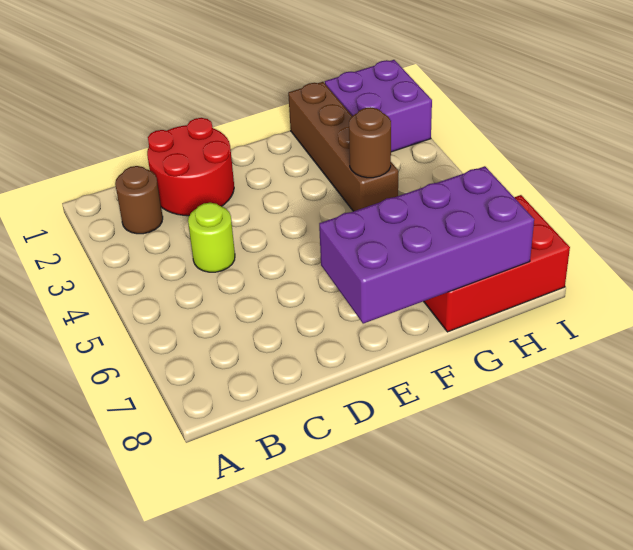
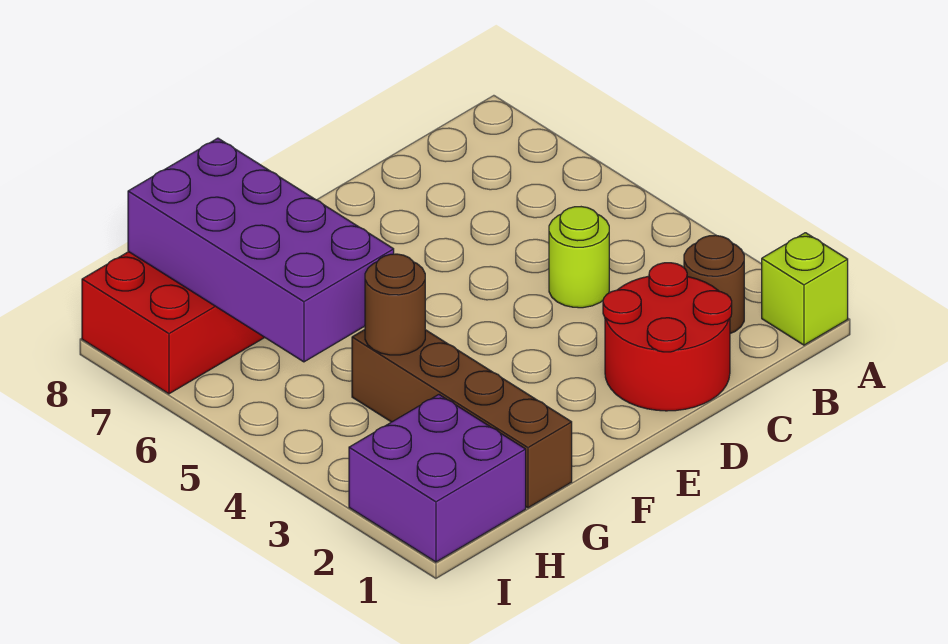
none -> lime 1x1 brick [762,233,848,345]
purple 2x4 brick [319,166,534,324] -> purple 2x4 brick turned to [128,138,394,362]

